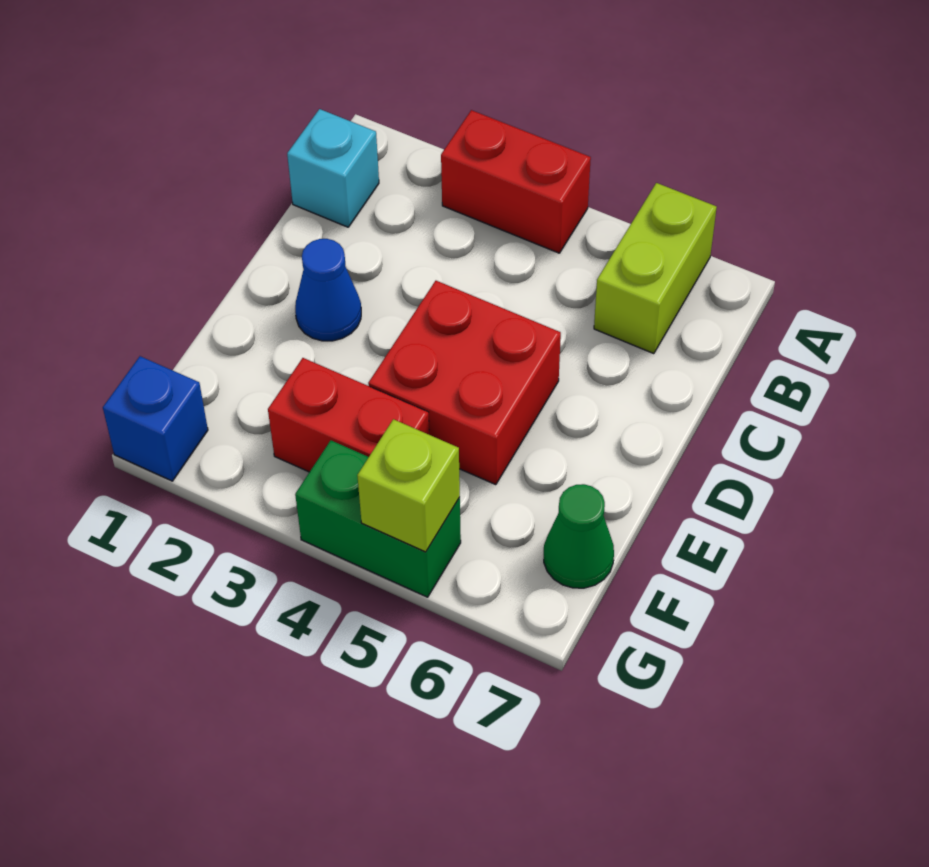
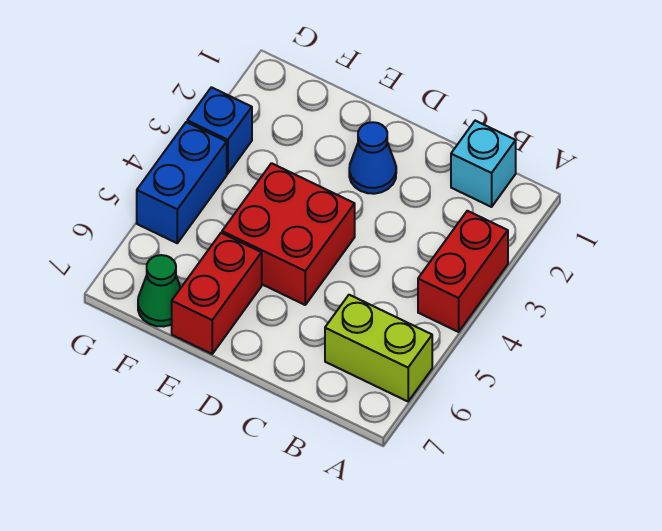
red 1x2 brick [268,358,429,472] -> red 1x2 brick moved to [172,233,262,354]
blue 1x1 brick [103,356,208,481] -> blue 1x1 brick moved to [187,87,252,174]
green 1x2 brick [295,440,461,597] -> blue 1x2 brick [137,122,227,243]
lime 1x1 brick [357,419,460,552] -> none

